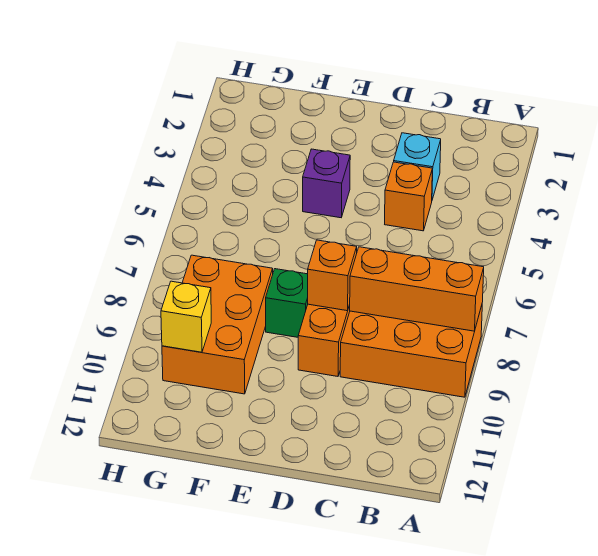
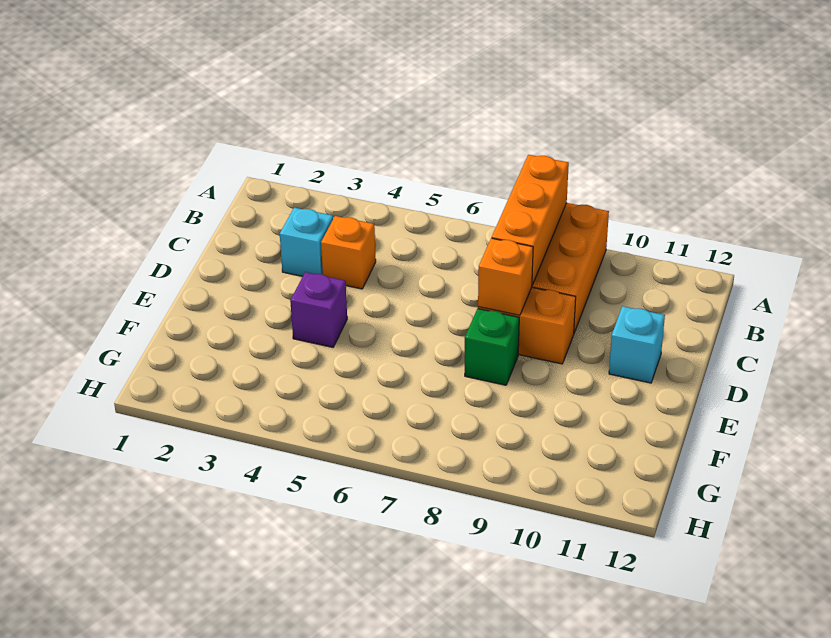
none -> cyan 1x1 brick [609,306,665,383]
orange 2x3 brick [162,255,273,394] -> none
yellow 1x1 brick [161,281,211,352] -> none

